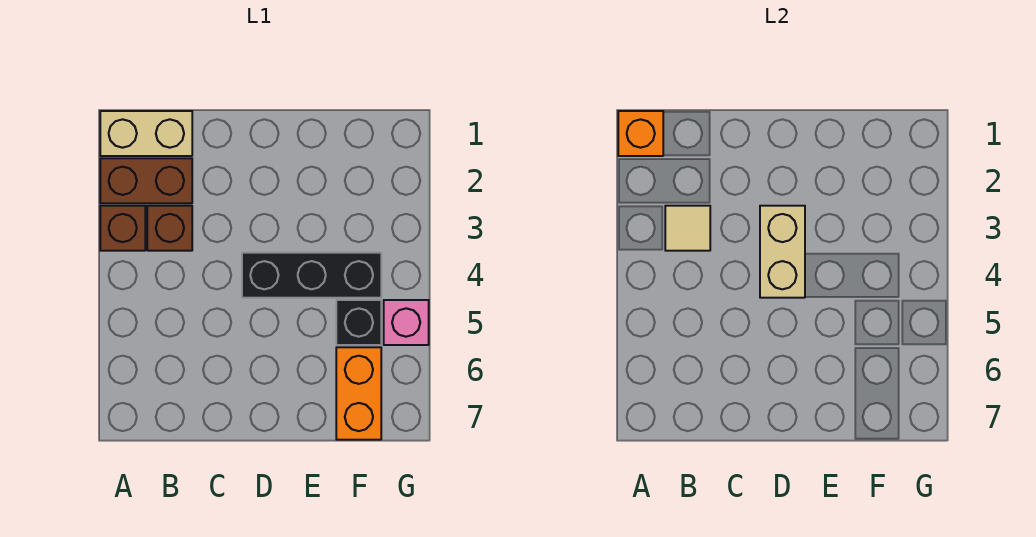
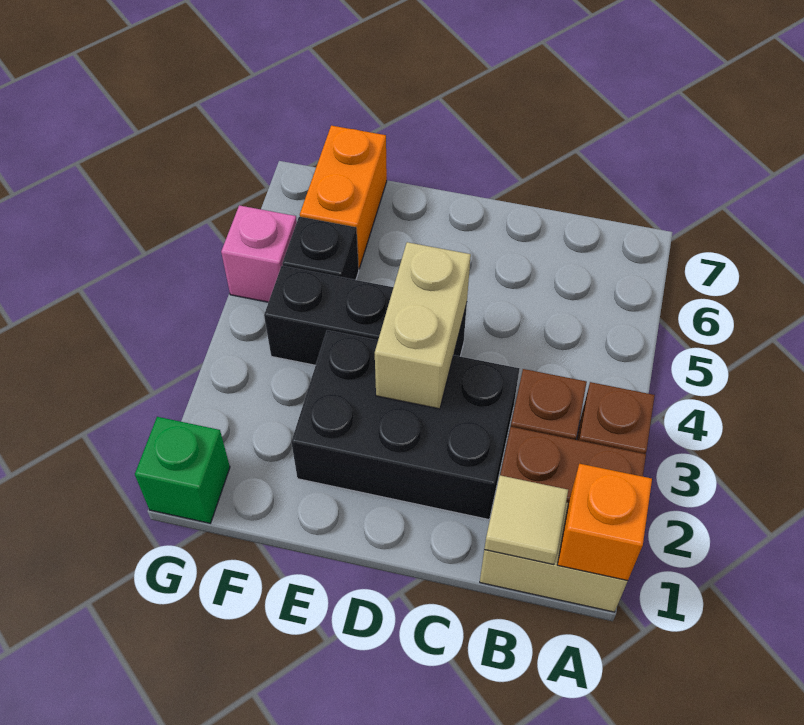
tan 1x1 tile [665,206,710,251] -> tan 1x1 tile moved to [484,475,568,565]
none -> black 2x3 brick [291,330,520,519]
none -> green 1x1 brick [135,417,230,523]

